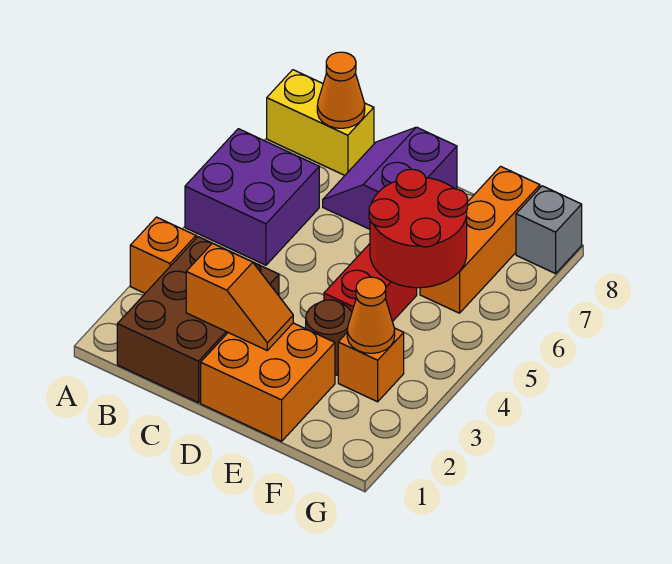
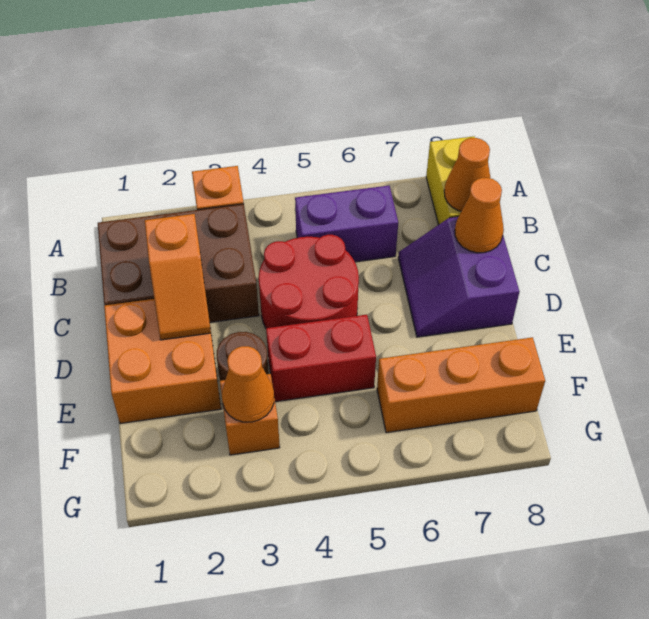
purple 2x2 brick [185,129,319,265] -> purple 1x2 brick [295,186,398,262]
purple 2x2 slope [323,127,457,229] -> purple 2x2 slope turned to [398,217,519,337]
none -> orange 1x1 cone [455,178,504,253]
red 2x2 round brick [369,169,468,288] -> red 2x2 round brick moved to [259,235,359,328]
grey 1x1 brick [516,186,582,274] -> none

